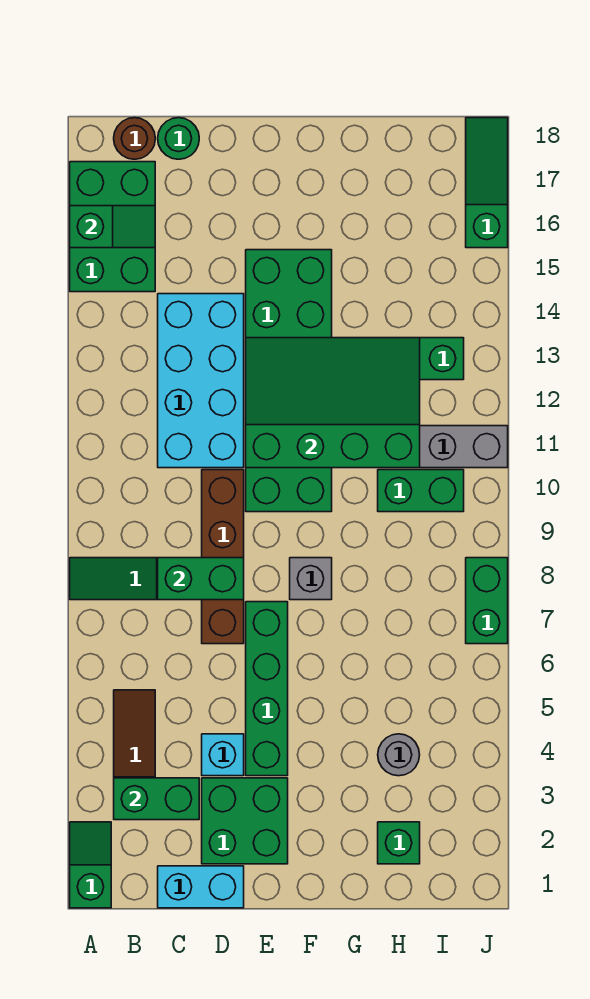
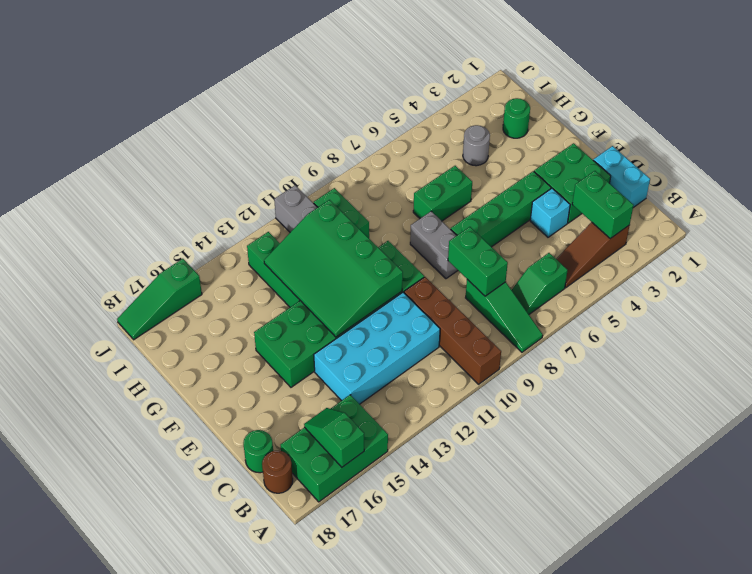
green 1x2 slope [70,822,111,908] -> green 1x2 slope moved to [512,253,568,314]
brown 1x4 brick [202,470,244,644] -> brown 1x4 brick turned to [404,277,501,384]
grey 1x1 brick [290,558,332,600] -> grey 1x2 brick [410,211,458,279]
green 1x1 brick [378,822,420,864] -> green 1x1 round brick [503,98,530,138]
green 1x2 brick [466,558,508,644] -> green 1x2 brick moved to [413,166,472,221]

